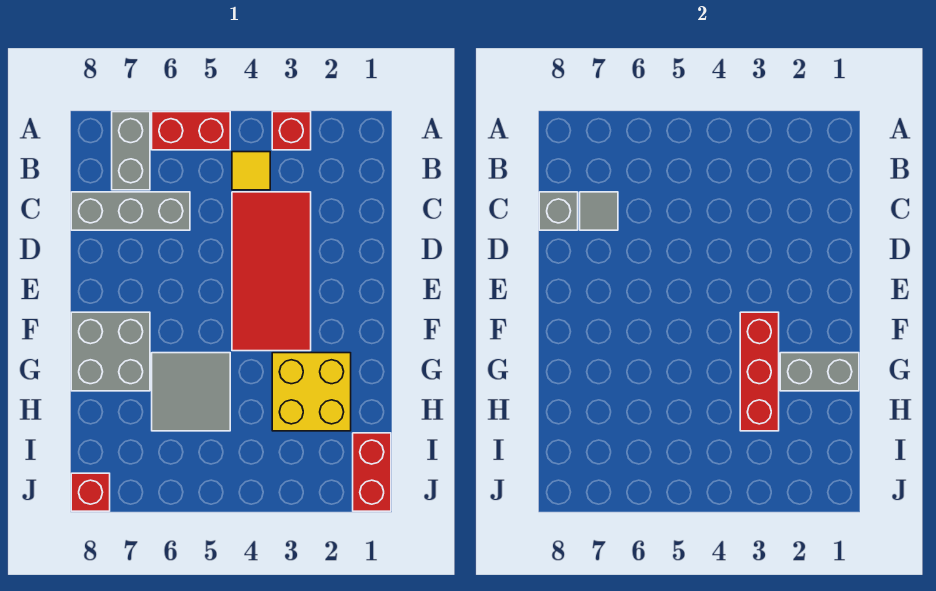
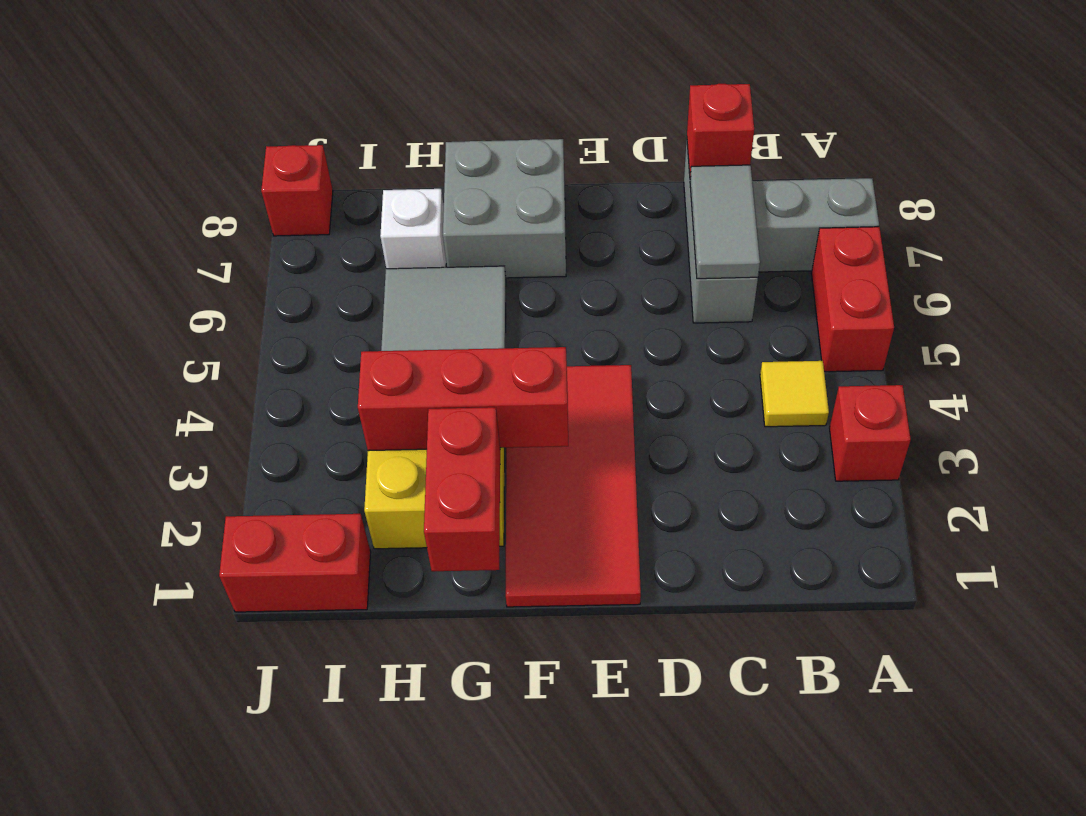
red 2x4 tile [232,192,311,351] -> red 2x4 tile turned to [506,365,641,607]
grey 1x1 tile [580,192,618,230] -> grey 1x2 tile [690,165,760,279]
grey 1x1 brick [539,192,578,230] -> red 1x1 brick [687,84,754,176]
grey 1x2 brick [780,353,859,391] -> red 1x2 brick [424,407,500,571]
none -> white 1x1 brick [380,189,446,269]

